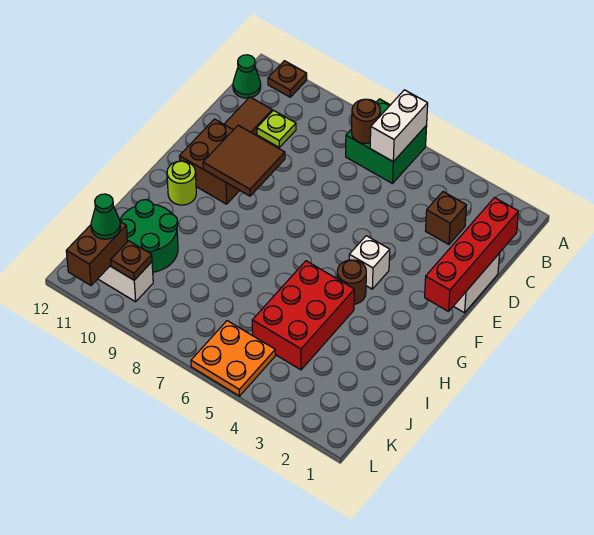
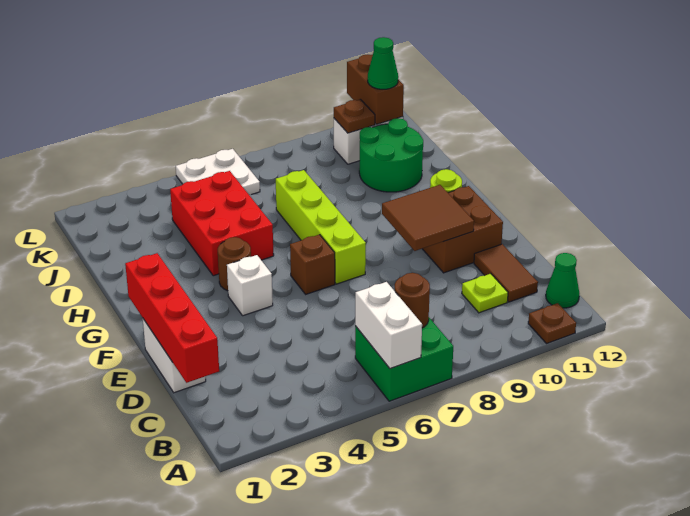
brown 1x1 brick [426,192,466,245] -> brown 1x1 brick moved to [290,235,335,294]
none -> lime 1x4 brick [276,170,366,284]
orange 2x2 plate [191,321,275,396] -> white 2x2 plate [176,149,260,195]

